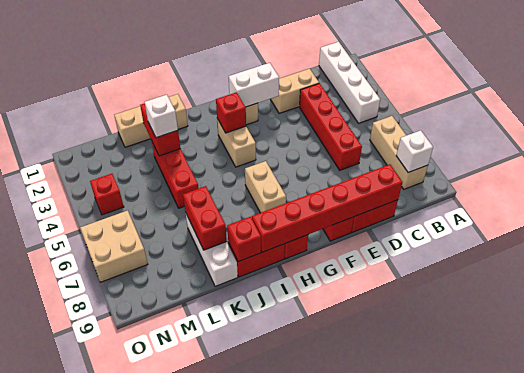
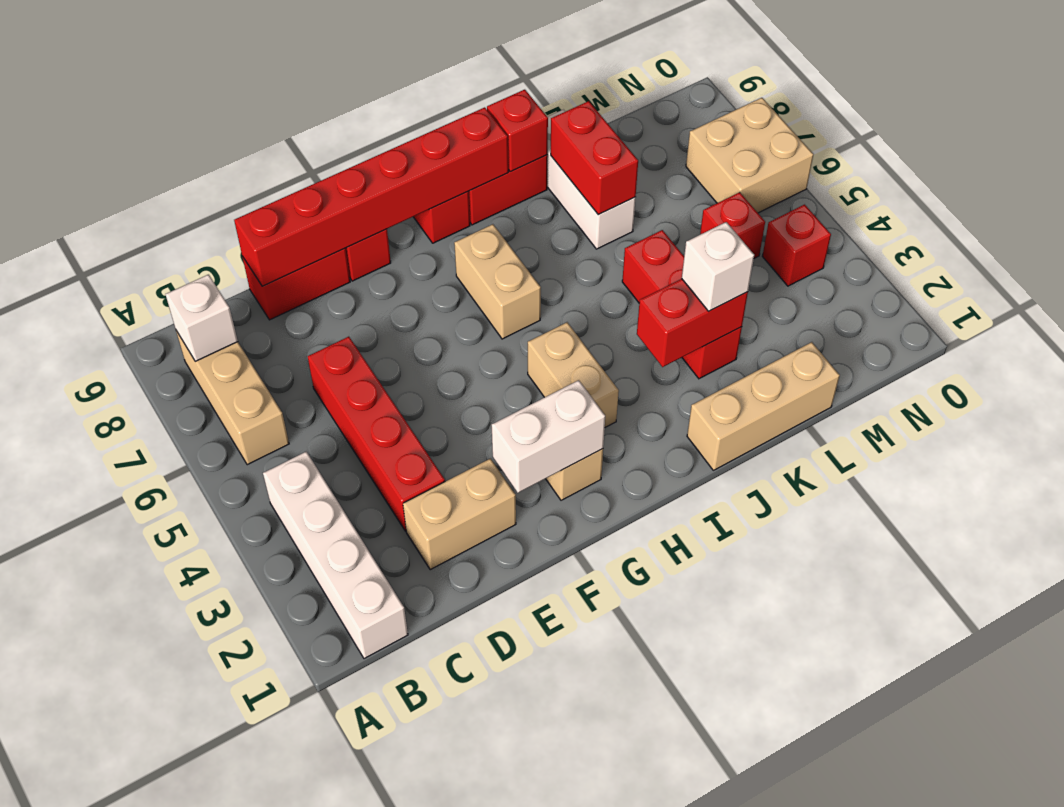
red 1x1 brick [216,92,246,133] -> red 1x1 brick moved to [700,192,765,258]
red 1x2 brick [140,103,180,156] -> red 1x2 brick turned to [637,279,748,367]

